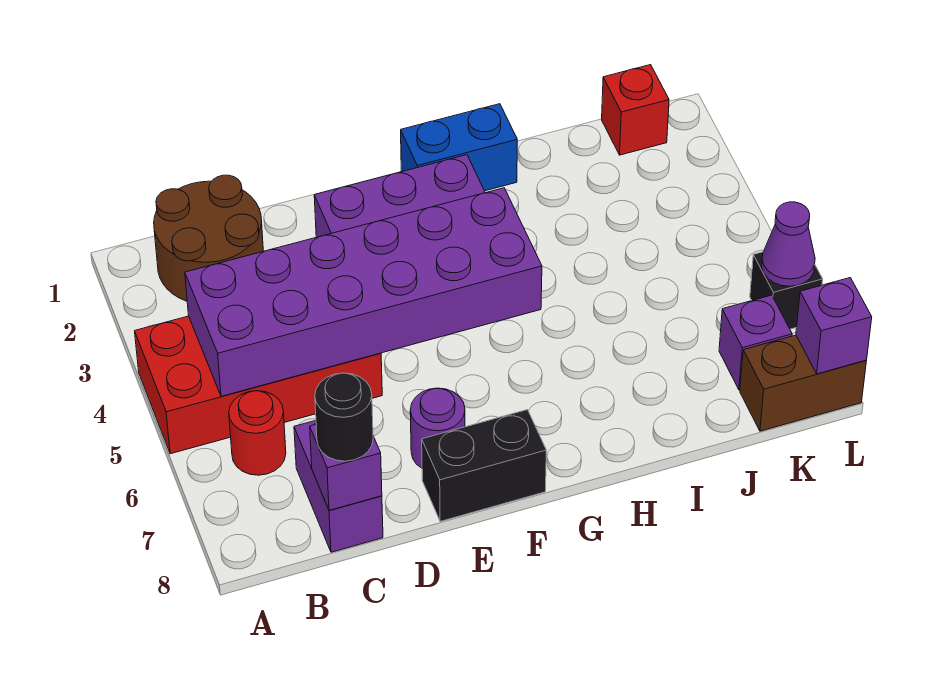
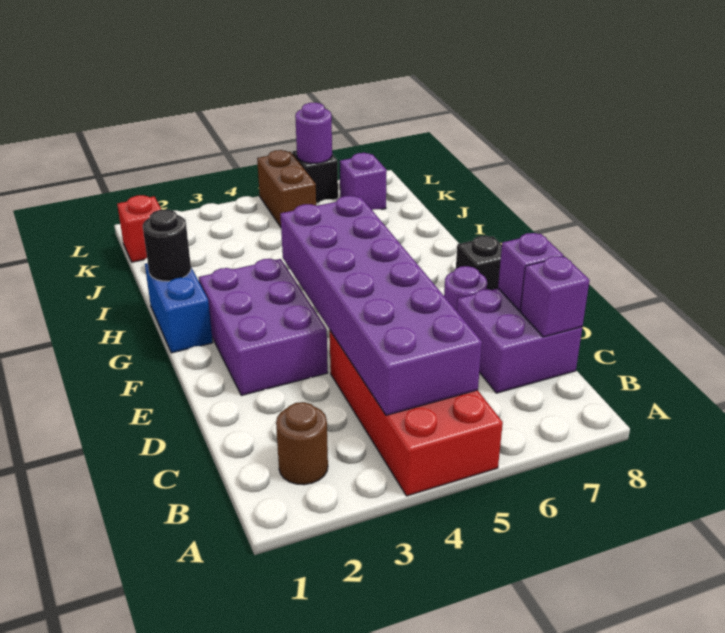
brown 2x2 round brick [154,175,263,301] -> brown 1x1 round brick [276,402,328,485]
red 1x1 round brick [229,391,286,475] -> none
purple 1x2 brick [294,420,383,552] -> purple 2x2 brick [457,289,582,393]
black 1x1 round brick [315,373,373,461] -> black 1x1 round brick moved to [143,209,191,281]
black 1x2 brick [422,410,546,521] -> black 1x1 brick [456,236,502,290]
brown 1x2 brick [740,335,866,431] -> brown 1x2 brick moved to [257,150,316,227]
purple 1x1 cone [762,202,815,286] -> purple 1x1 round brick [295,103,332,163]
purple 1x1 brick [796,278,872,374] -> purple 1x1 brick moved to [498,233,564,311]

